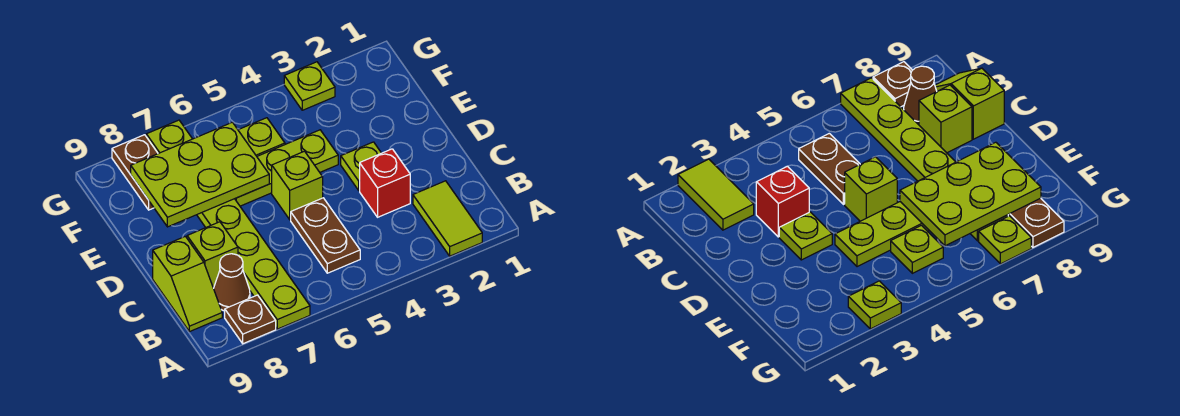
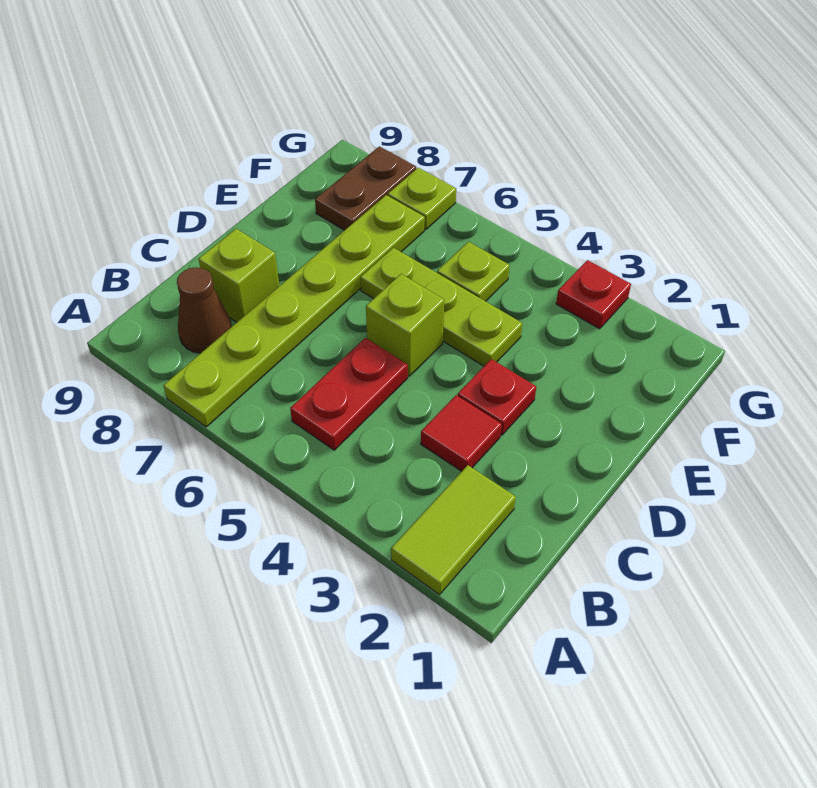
brown 1x1 plate [225,295,276,344] -> none
brown 1x2 plate [291,198,360,273] -> red 1x2 plate [290,338,408,450]
lime 1x2 slope [153,236,222,332] -> none
red 1x1 brick [360,149,410,217] -> red 1x1 tile [421,395,502,471]
lime 1x1 plate [341,142,381,190] -> red 1x1 plate [458,359,536,435]
lime 2x3 plate [131,122,269,227] -> none
lime 1x1 plate [284,62,335,110] -> red 1x1 plate [556,260,631,329]

